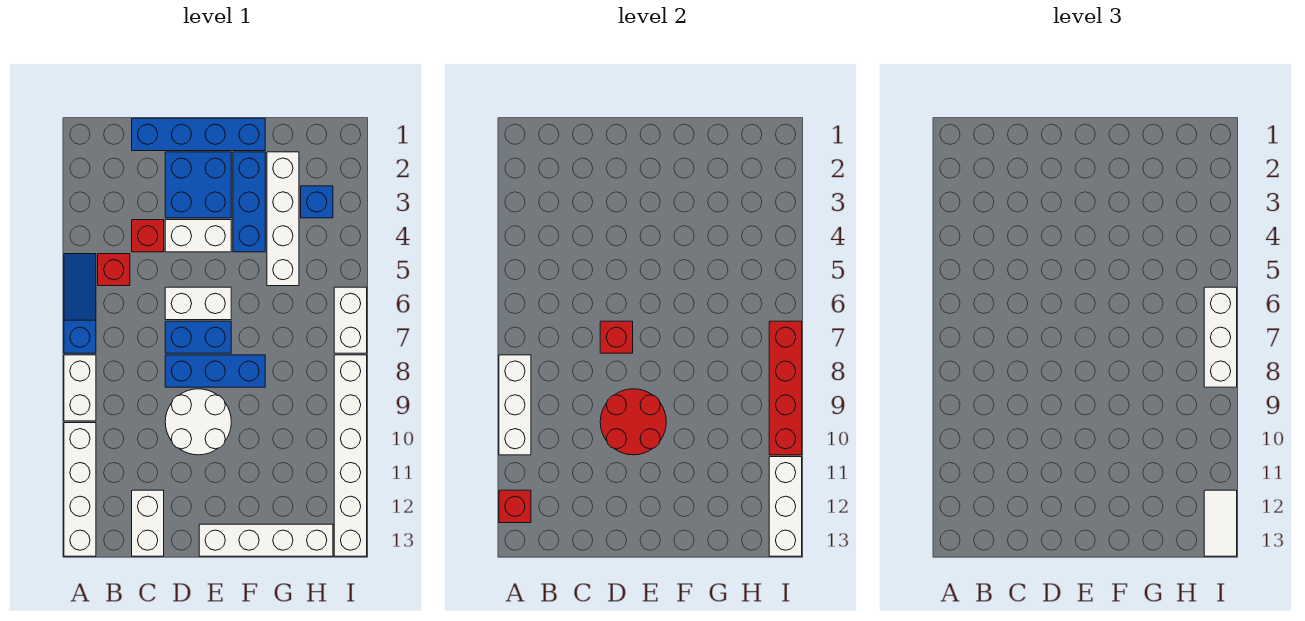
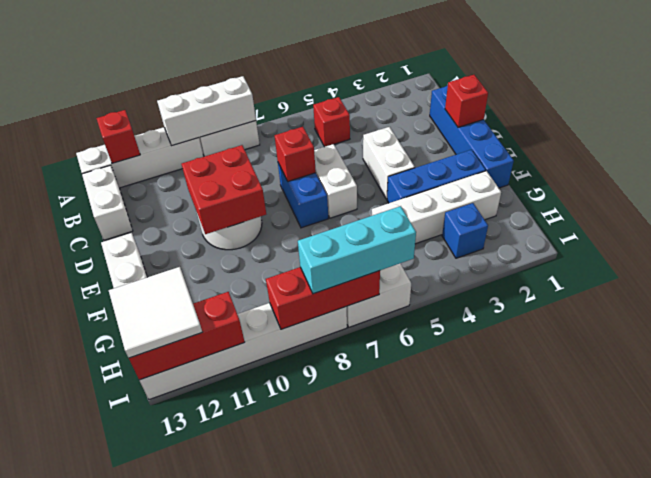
blue 1x3 slope [64,254,96,353] -> none
red 1x1 brick [132,220,164,252] -> red 1x1 brick moved to [445,75,488,127]
white 1x2 brick [132,490,164,556] -> white 1x2 brick turned to [82,165,133,240]
blue 2x2 brick [165,152,231,218] -> none
blue 1x3 brick [165,355,265,387] -> none
red 2x2 round brick [600,389,666,455] -> red 2x2 brick [181,145,266,234]
white 1x3 brick [1204,287,1237,387] -> cyan 1x3 brick [298,206,416,294]
red 1x4 brick [769,321,802,455] -> red 1x3 brick [266,267,380,329]
white 1x3 brick [769,457,802,556] -> red 1x3 brick [129,292,245,380]
white 1x2 tile [1204,490,1237,556] -> white 2x2 tile [109,267,202,358]

